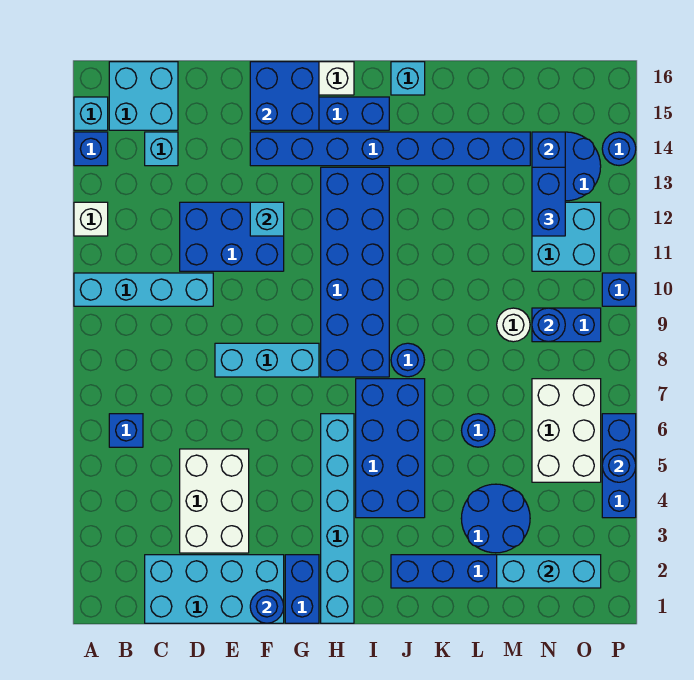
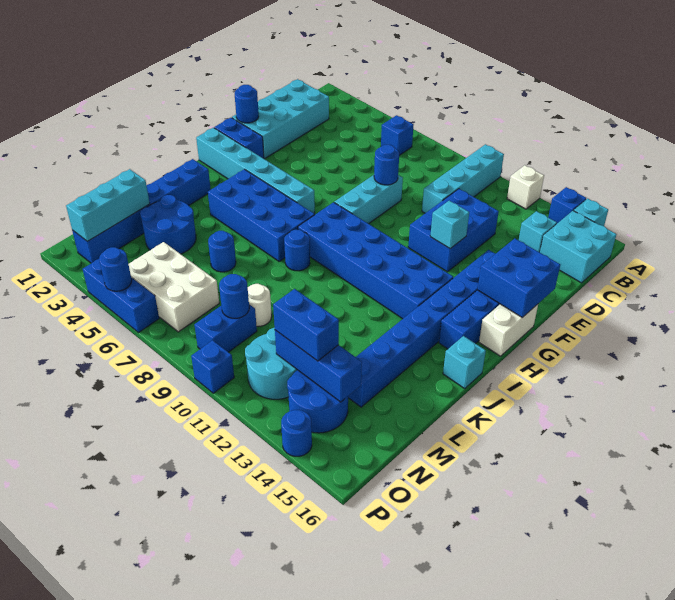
white 2x3 brick [180,449,249,553] -> none
none -> blue 1x1 round brick [374,145,399,185]
cyan 2x2 brick [532,202,601,271] -> cyan 2x2 round brick [245,328,297,399]

